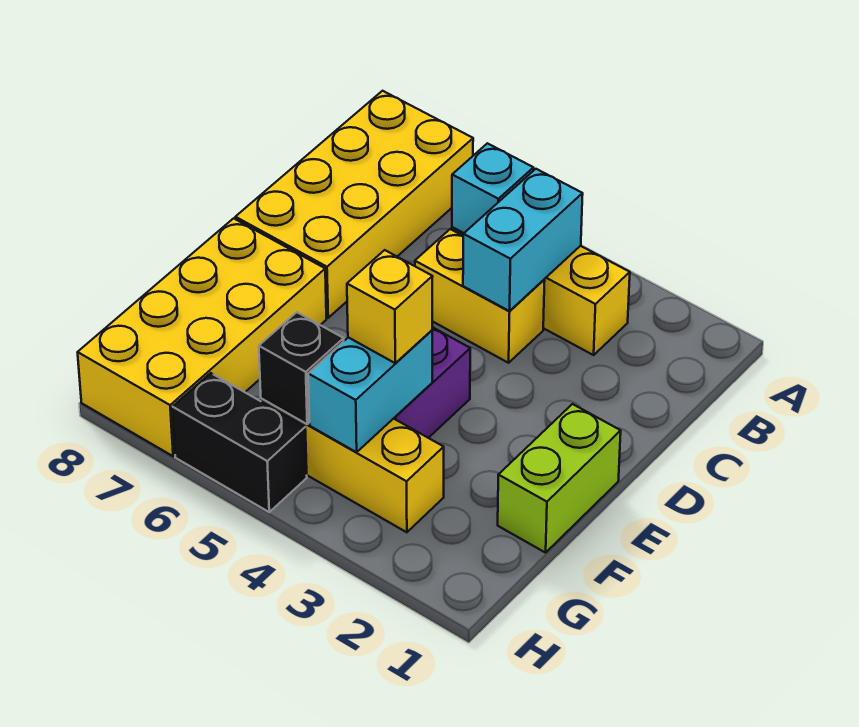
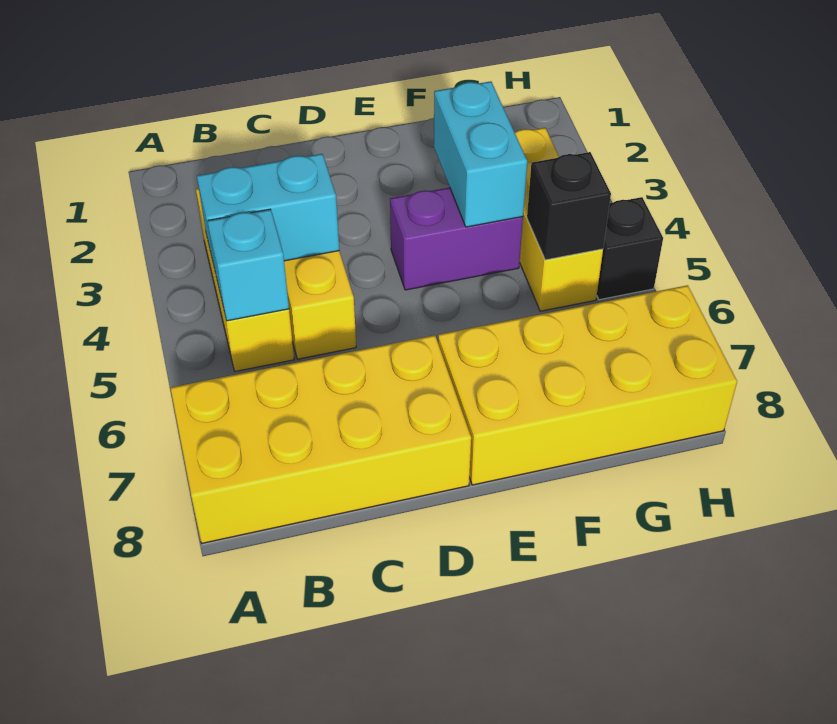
lime 1x2 brick [498,404,621,553] -> none
cyan 1x2 brick [308,330,432,452] -> cyan 1x2 brick turned to [434,81,527,227]
yellow 1x1 brick [347,250,433,363] -> none
black 1x2 brick [173,373,307,512] -> black 1x1 brick [597,197,663,300]

